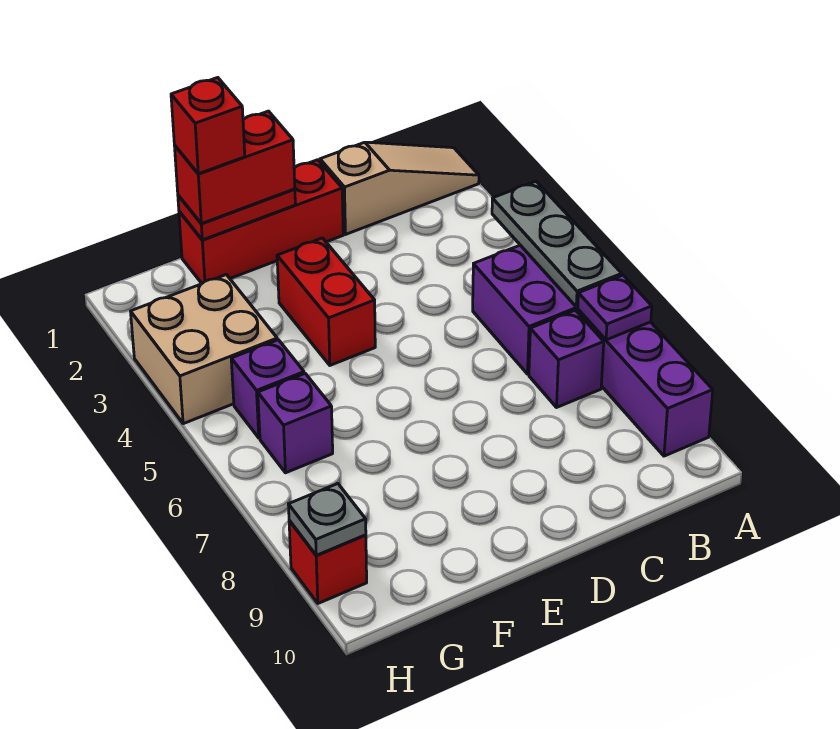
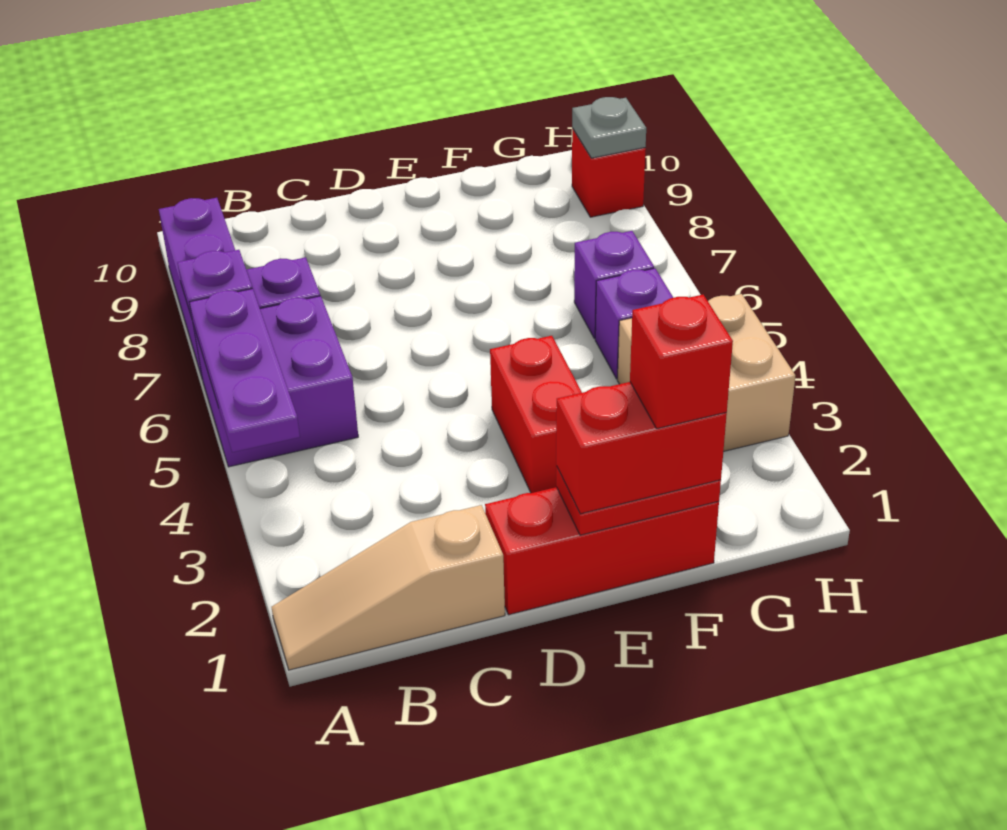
grey 1x3 plate [492,181,622,307] -> purple 1x3 plate [189,289,300,452]

